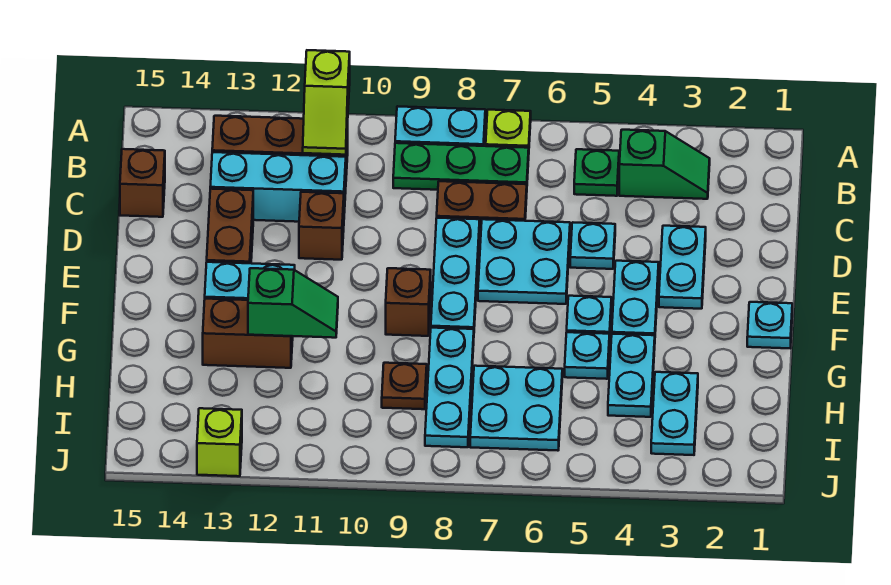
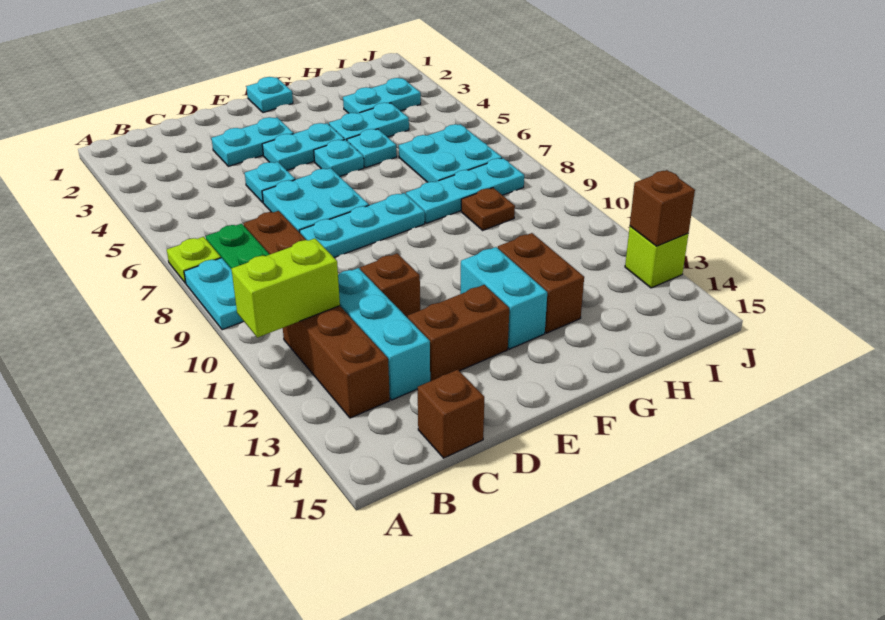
lime 1x2 slope [303,50,350,155] -> lime 1x2 brick [231,238,340,338]
green 1x2 slope [619,130,710,199] -> none
green 1x1 plate [574,149,619,196] -> none
brown 1x1 brick [386,268,431,336] -> brown 1x1 brick moved to [630,170,695,246]
green 1x2 slope [248,268,338,338] -> none

